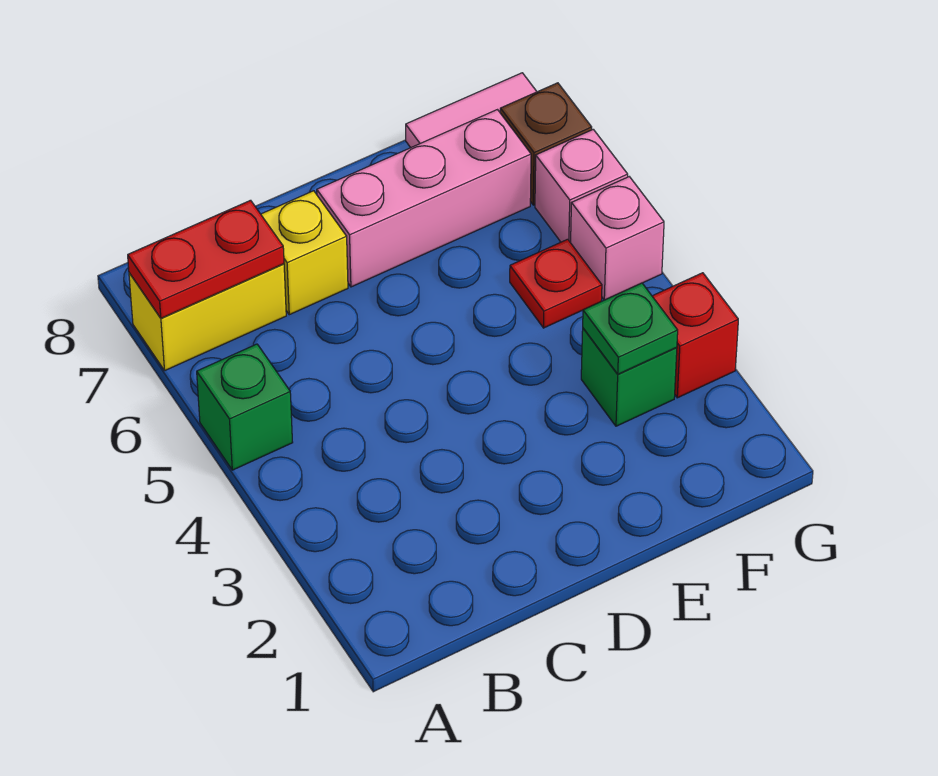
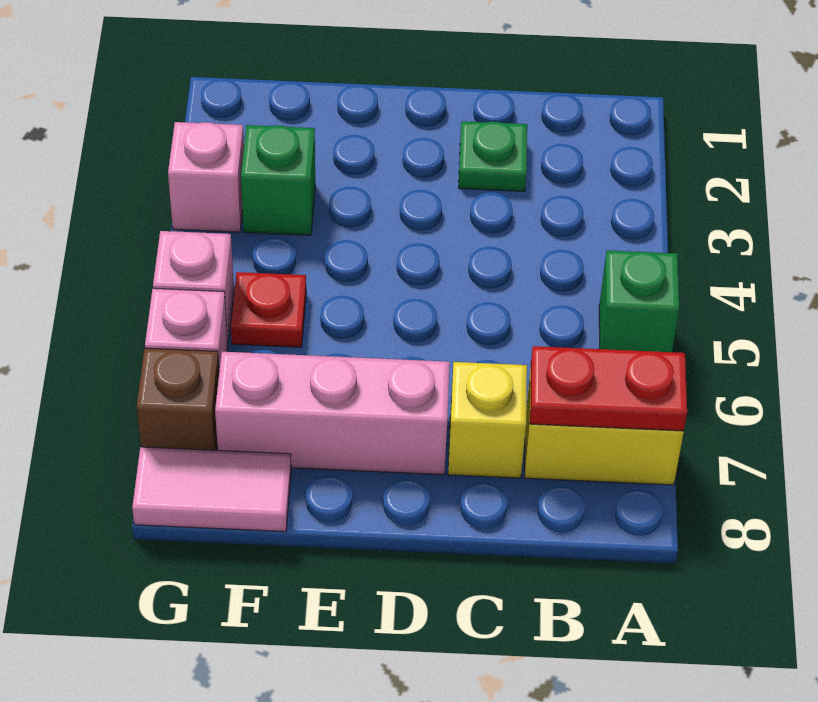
green 1x1 plate [583,283,678,374] -> green 1x1 plate moved to [459,121,527,191]
red 1x1 brick [652,273,738,398] -> pink 1x1 brick [168,122,244,232]

